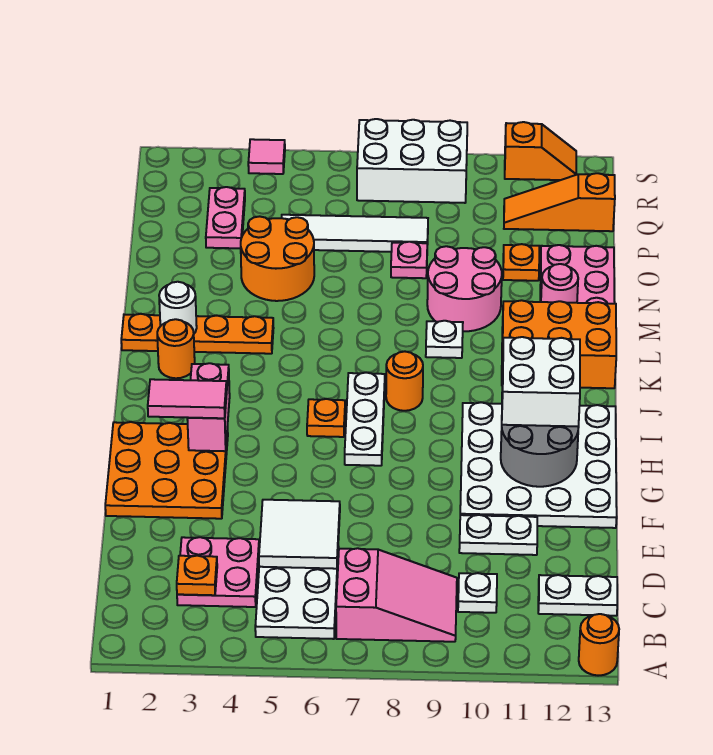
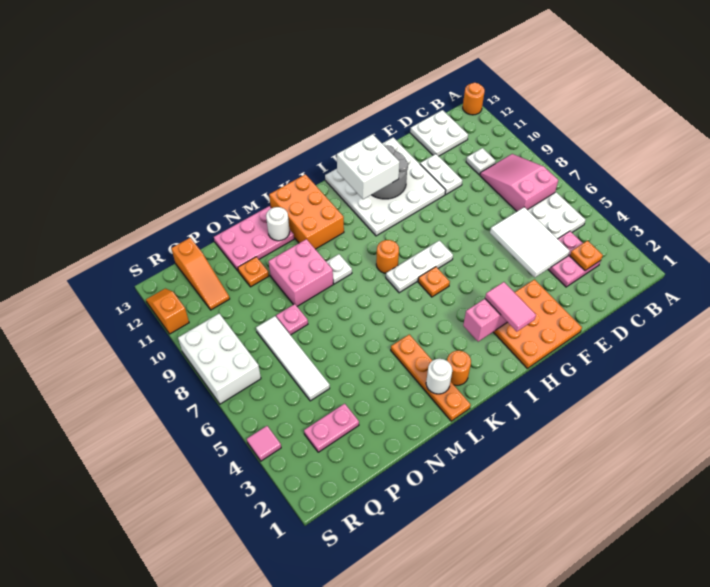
white 1x2 plate [538,575,617,616] -> white 2x2 plate [410,110,468,156]
white 2x2 tile [259,500,340,569] -> white 2x3 tile [490,207,570,278]
pink 2x2 round brick [427,246,502,331] -> pink 2x2 brick [269,239,333,306]
pink 1x1 round brick [541,264,578,303] -> white 1x1 round brick [266,207,290,241]
orange 2x2 round brick [241,216,314,301] -> none

